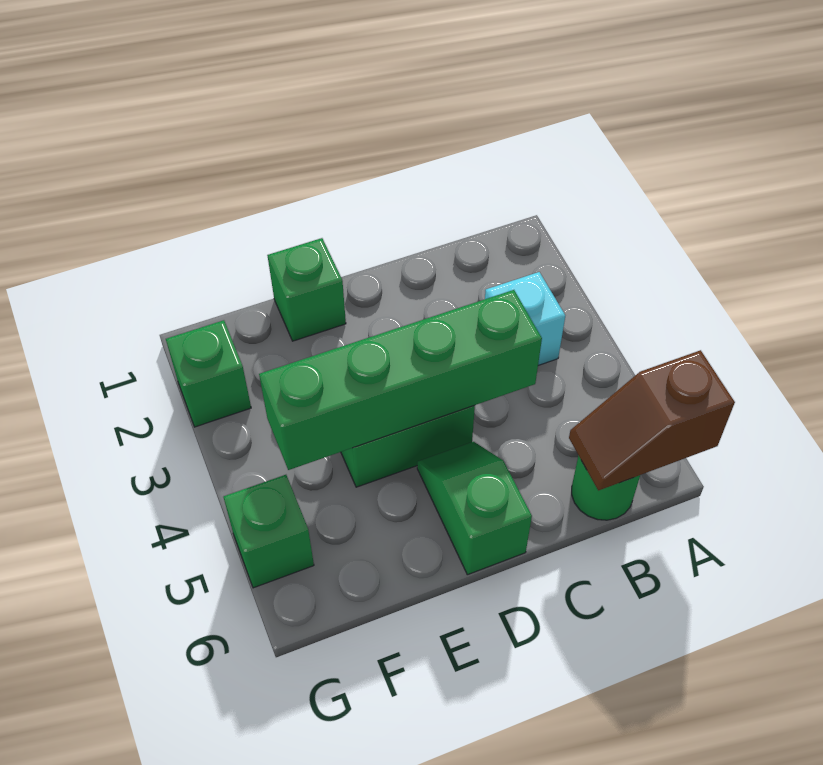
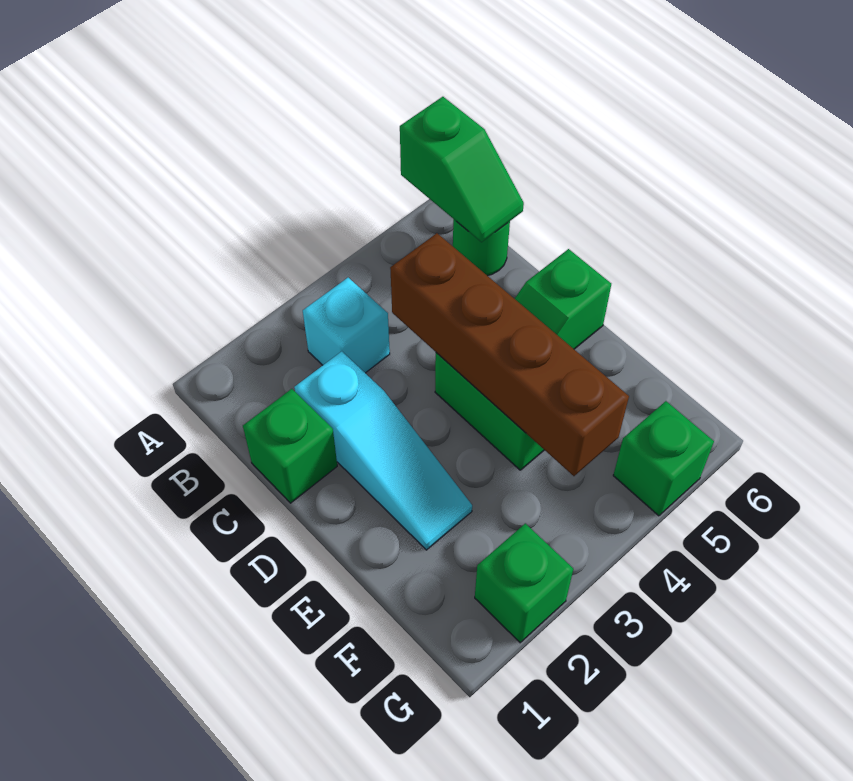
brown 1x2 slope [569,350,735,490] -> green 1x2 slope [400,97,524,242]
none -> cyan 1x3 slope [294,351,472,550]
green 1x4 brick [259,290,542,470] -> brown 1x4 brick [390,233,629,476]
green 1x1 brick [267,238,346,341] -> green 1x1 brick moved to [243,389,337,503]

